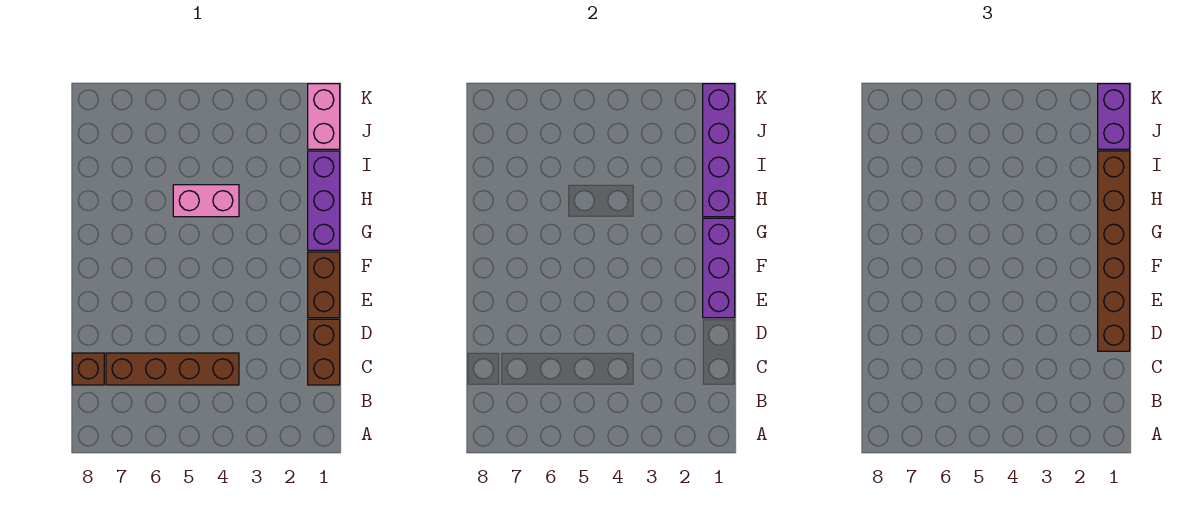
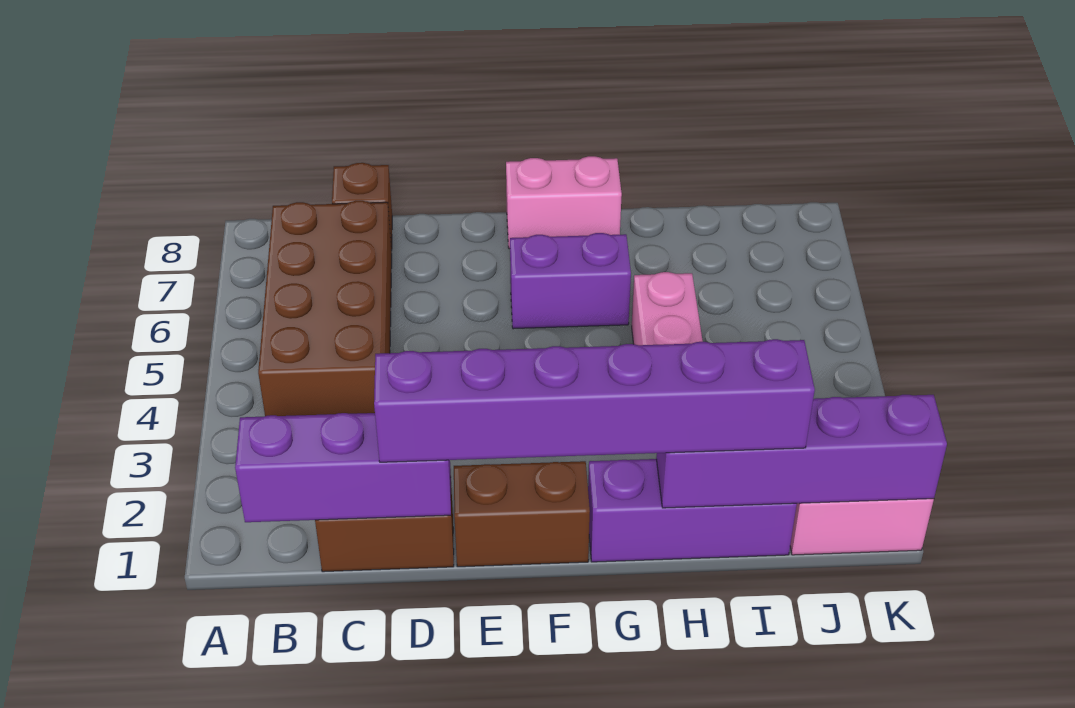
brown 1x4 brick [106,353,239,385] -> brown 2x4 brick [258,201,392,416]
brown 1x6 brick [1098,151,1130,351] -> purple 1x6 brick [374,339,815,462]
purple 1x3 brick [703,218,735,318] -> purple 1x3 brick moved to [235,413,451,522]
none -> pink 1x2 brick [506,156,622,249]
purple 1x2 brick [1098,84,1130,149] -> purple 1x2 brick moved to [510,233,631,329]

